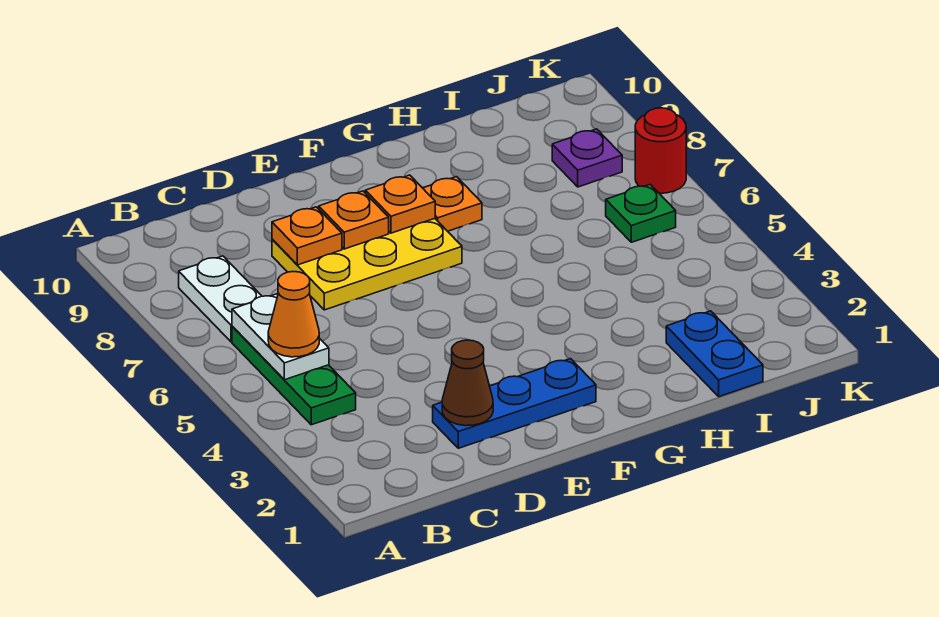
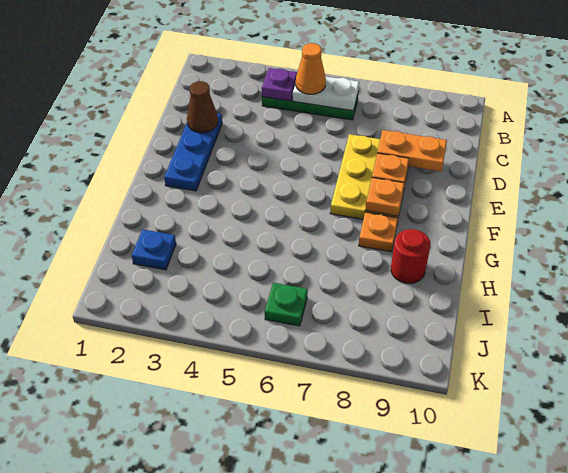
white 1x2 plate [179,256,261,342] -> none
orange 1x1 plate [272,207,342,265] -> orange 1x2 plate [377,130,447,171]
blue 1x2 plate [666,311,763,397] -> blue 1x1 plate [132,229,176,270]
purple 1x1 plate [552,129,622,187] -> purple 1x1 plate moved to [262,68,297,101]
red 1x1 round brick [635,108,686,193] -> red 1x1 round brick moved to [391,229,430,284]

